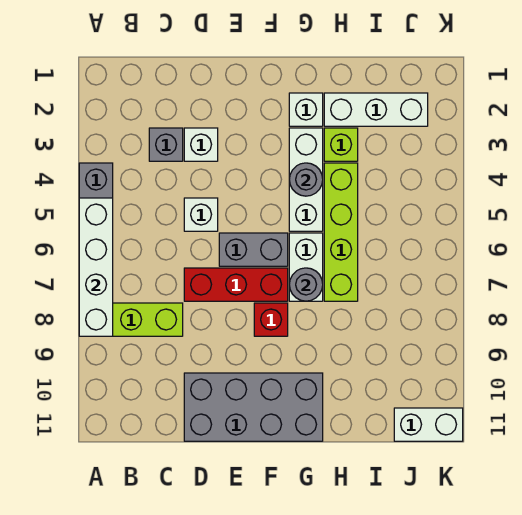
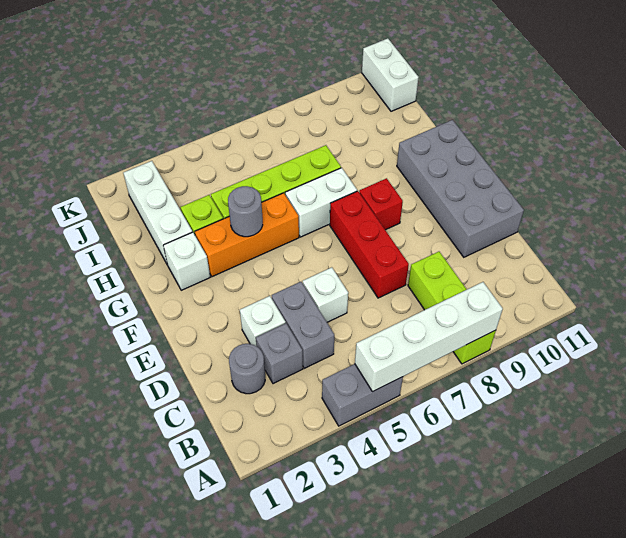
grey 1x2 brick [219,233,288,266] -> grey 1x2 brick moved to [272,282,334,368]
white 1x3 brick [289,128,323,231] -> orange 1x3 brick [195,193,299,277]
grey 1x1 round brick [289,268,323,301] -> grey 1x1 round brick moved to [229,344,265,394]

